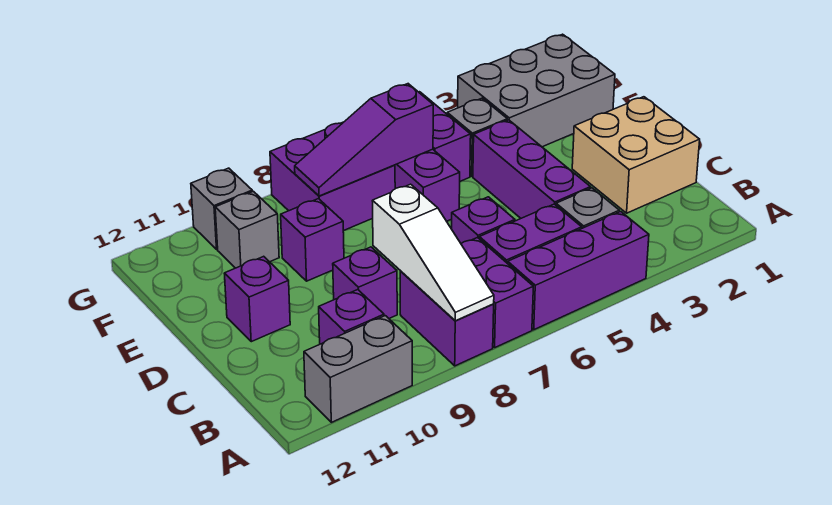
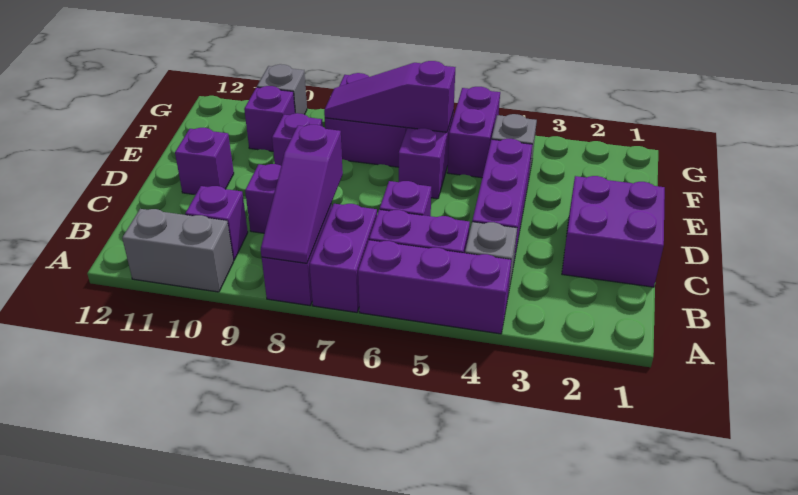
white 1x3 slope [373,184,494,321] -> purple 1x3 slope [261,125,343,263]
tan 2x2 brick [572,97,700,213] -> purple 2x2 brick [562,176,665,287]
grey 2x3 brick [458,34,615,147] -> none
grey 1x1 brick [215,191,279,268] -> purple 1x1 brick [244,86,295,151]

